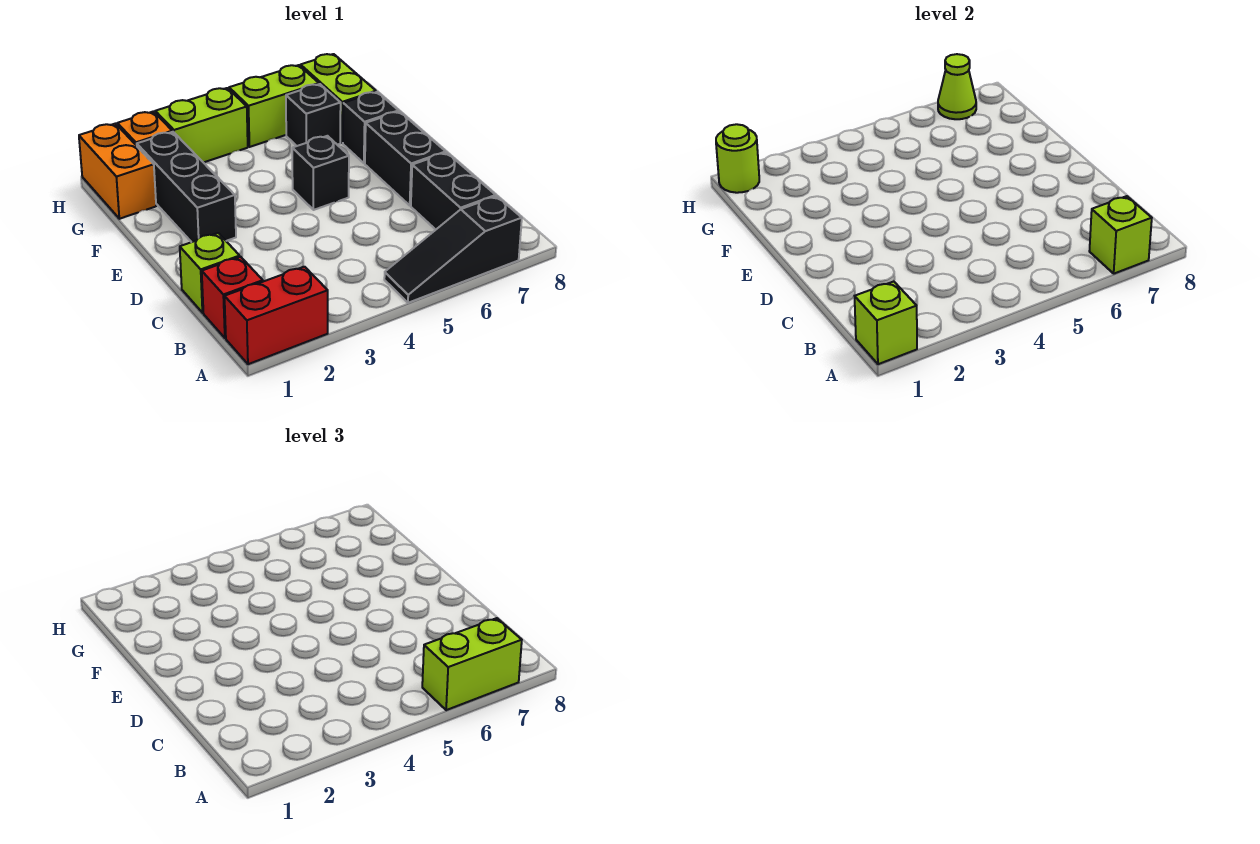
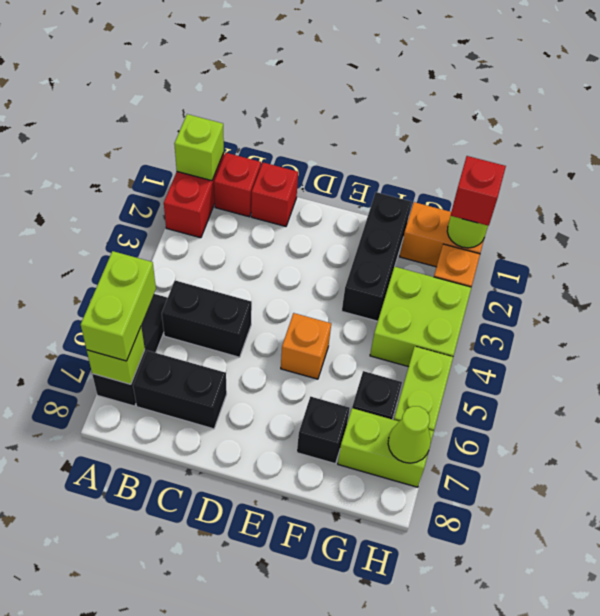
lime 1x1 brick [180,233,240,313] -> red 1x1 brick [251,163,298,226]
black 1x2 brick [365,111,446,205] -> black 1x2 brick moved to [162,280,252,357]
black 1x3 brick [137,132,236,242] -> black 1x3 brick turned to [342,192,411,321]
black 1x1 brick [292,136,349,210] -> orange 1x1 brick [281,313,331,379]
none -> red 1x1 brick [451,156,506,226]
lime 1x2 brick [155,88,248,163] -> lime 2x2 brick [370,267,471,367]

